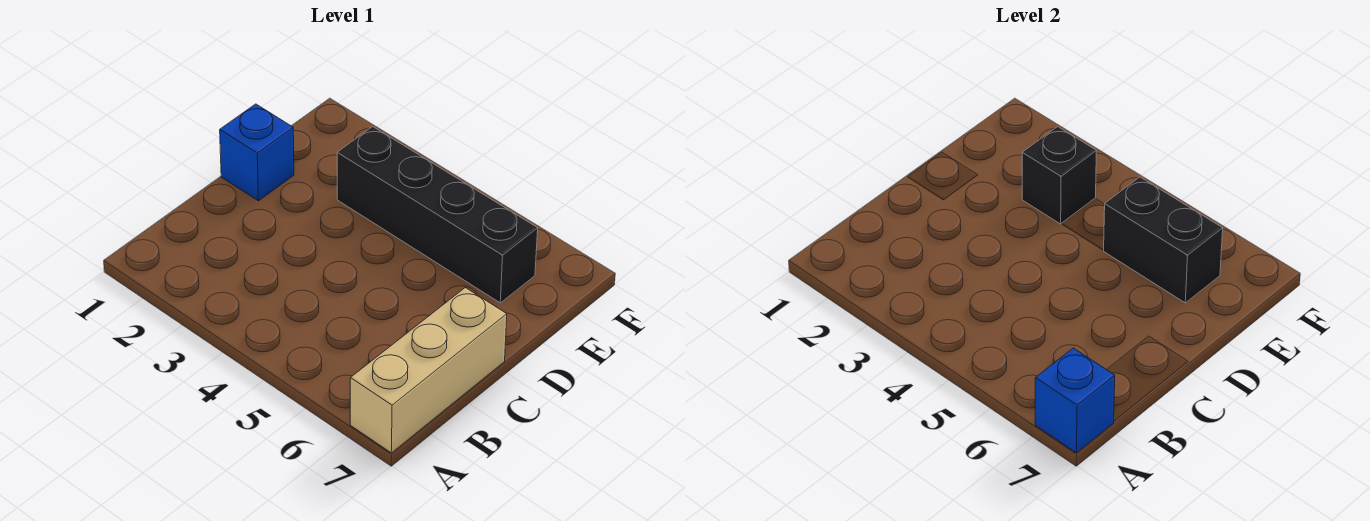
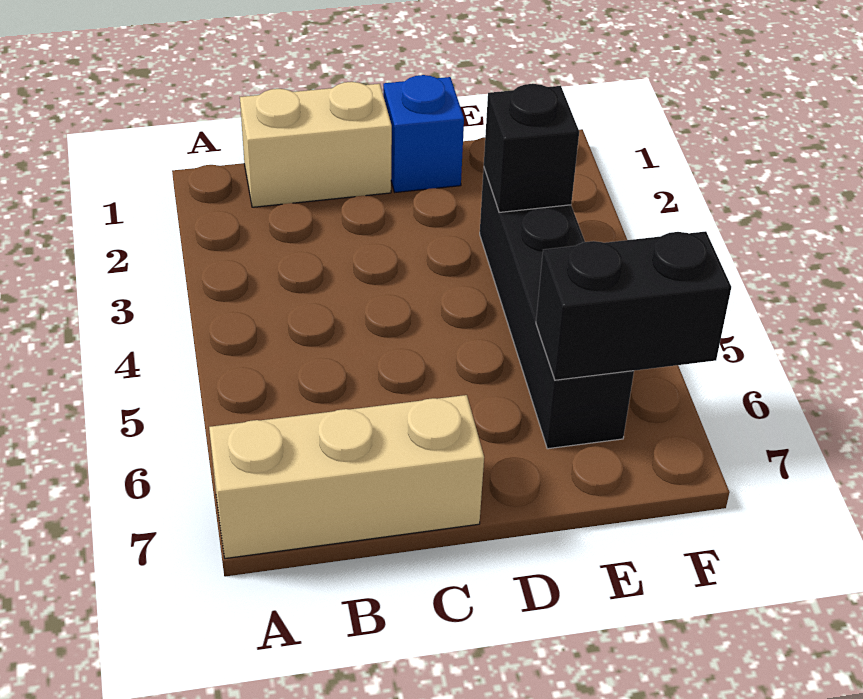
blue 1x1 brick [1035,348,1115,453] -> none
none -> tan 1x2 brick [240,82,392,207]
black 1x2 brick [1104,177,1223,303] -> black 1x2 brick turned to [536,231,731,380]

